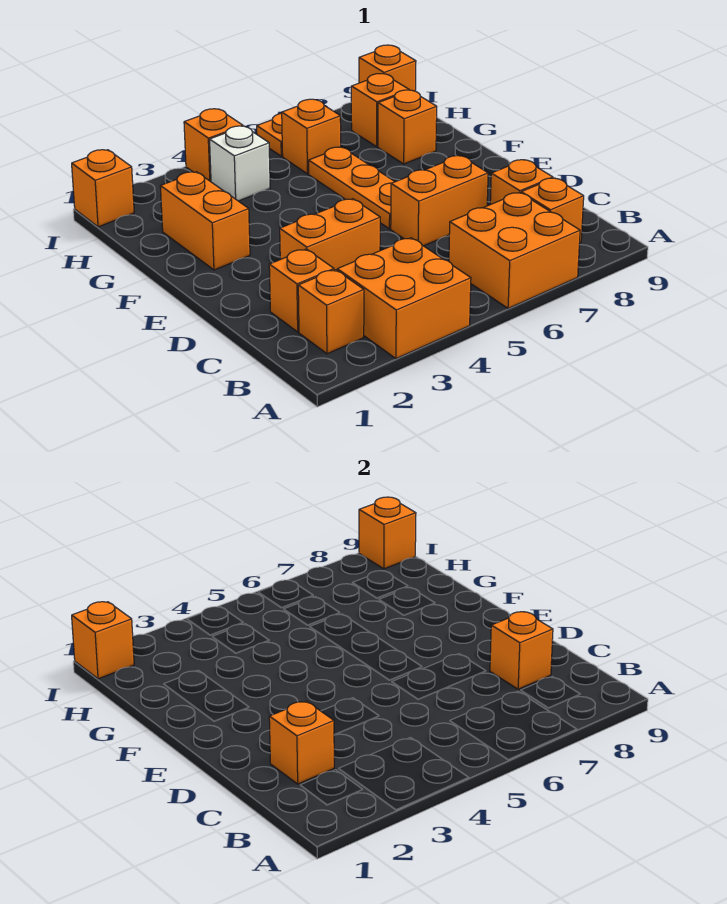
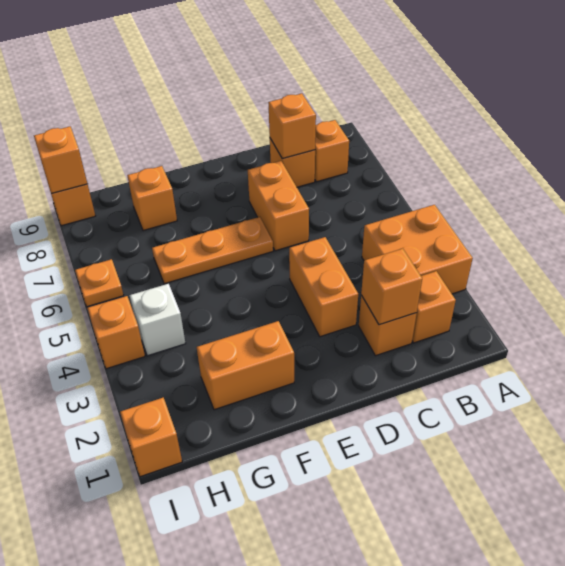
orange 2x2 brick [449,192,580,308] -> none
orange 1x1 brick [282,99,341,174] -> none
orange 1x1 brick [351,74,409,147] -> none
orange 1x1 brick [72,602,134,679] -> none

